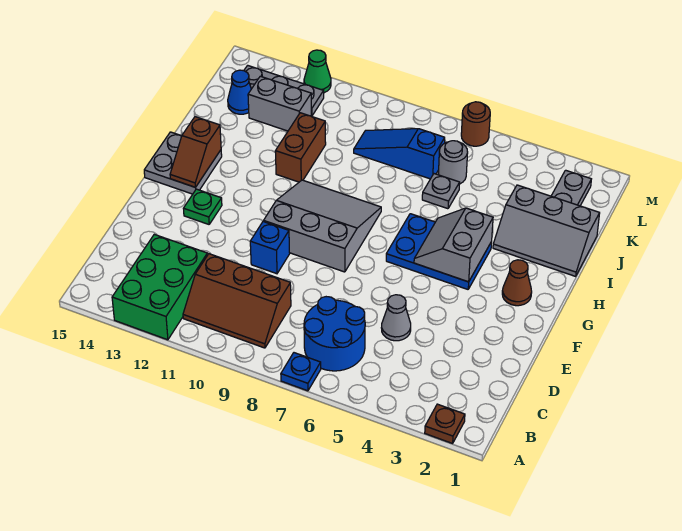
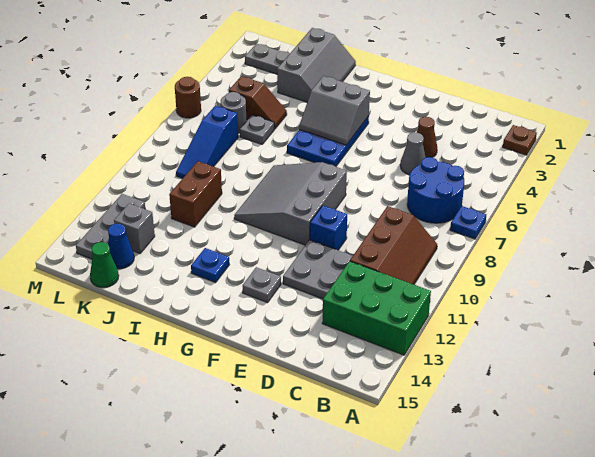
green 1x1 plate [183,189,222,224] -> grey 1x1 plate [242,267,281,303]
brown 1x1 cone [502,260,532,306] -> brown 1x1 cone moved to [416,117,437,157]
grey 2x2 plate [144,132,222,194] -> grey 2x2 plate moved to [283,240,352,299]
brown 1x2 slope [170,117,221,187] -> brown 1x2 slope moved to [229,76,287,129]
none -> blue 1x1 plate [191,248,229,283]
brown 1x2 brick [275,113,326,182] -> brown 1x2 brick turned to [169,161,222,227]
grey 1x2 brick [248,76,311,131] -> grey 1x1 brick [114,203,155,253]
green 1x1 cone [304,50,331,93] -> green 1x1 cone moved to [90,242,119,287]

